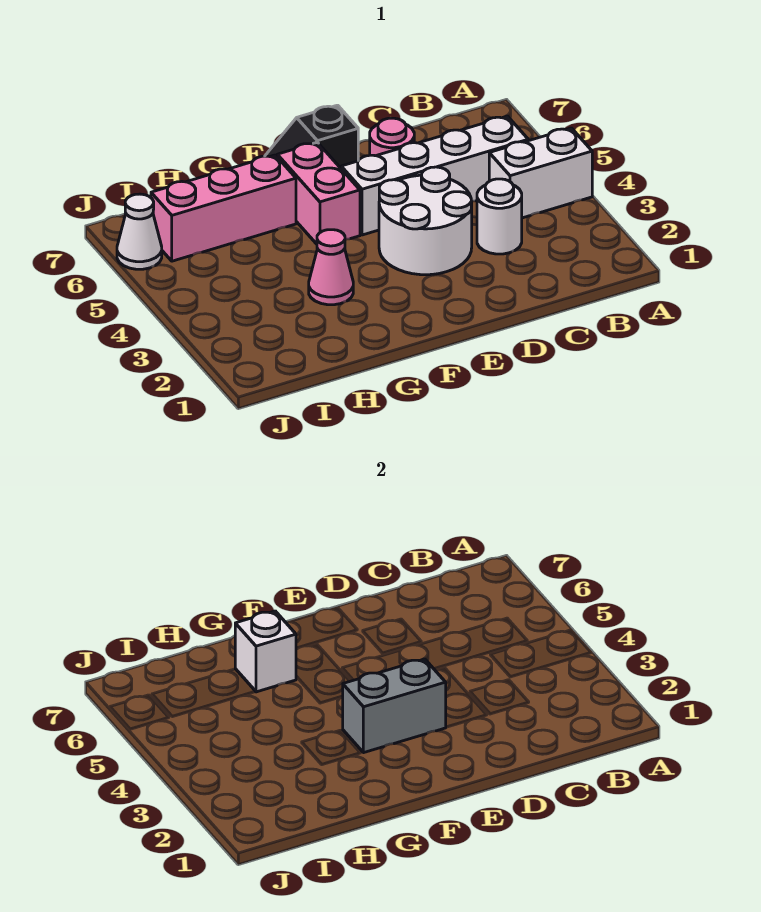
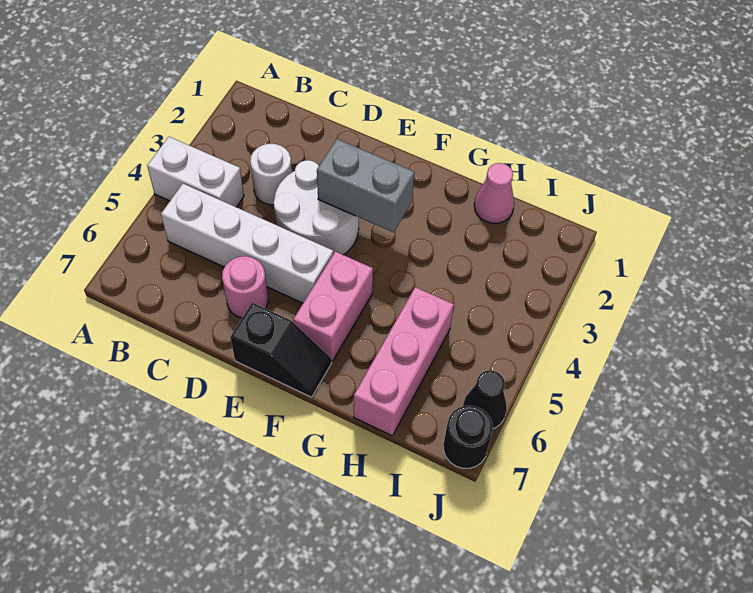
pink 1x1 cone [309,230,353,305] -> pink 1x1 cone moved to [474,163,514,223]
pink 1x3 brick [151,155,296,261] -> pink 1x3 brick turned to [354,287,454,436]
white 1x1 brick [235,611,296,692] -> none
white 1x1 cone [117,194,162,269] -> black 1x1 cone [463,370,507,428]
none -> black 1x1 round brick [444,406,493,468]

